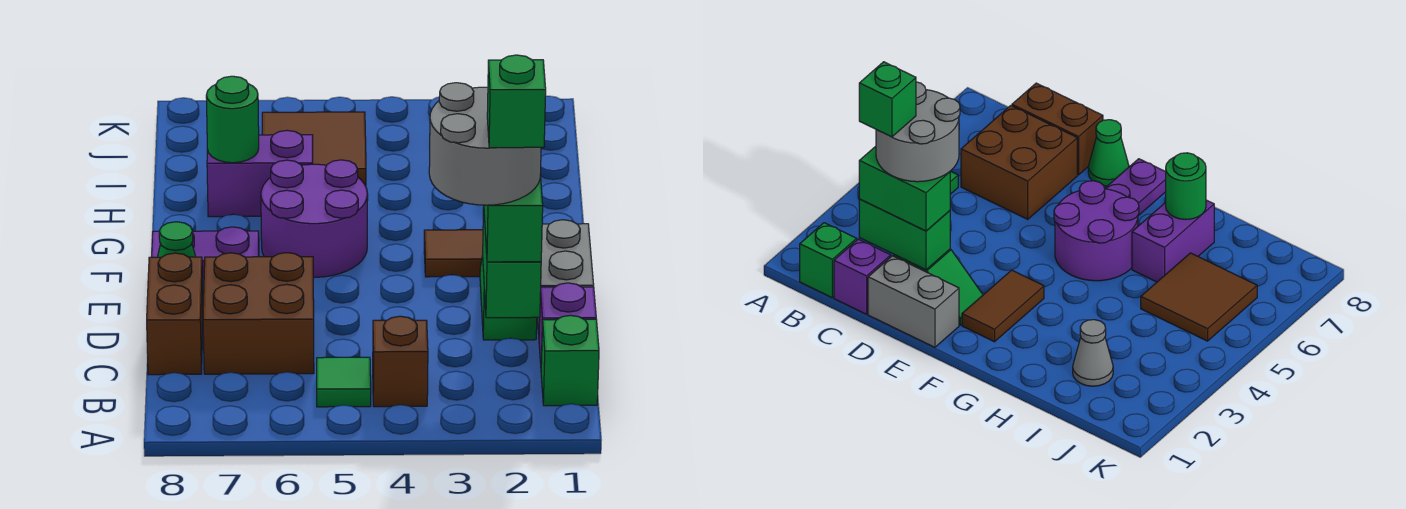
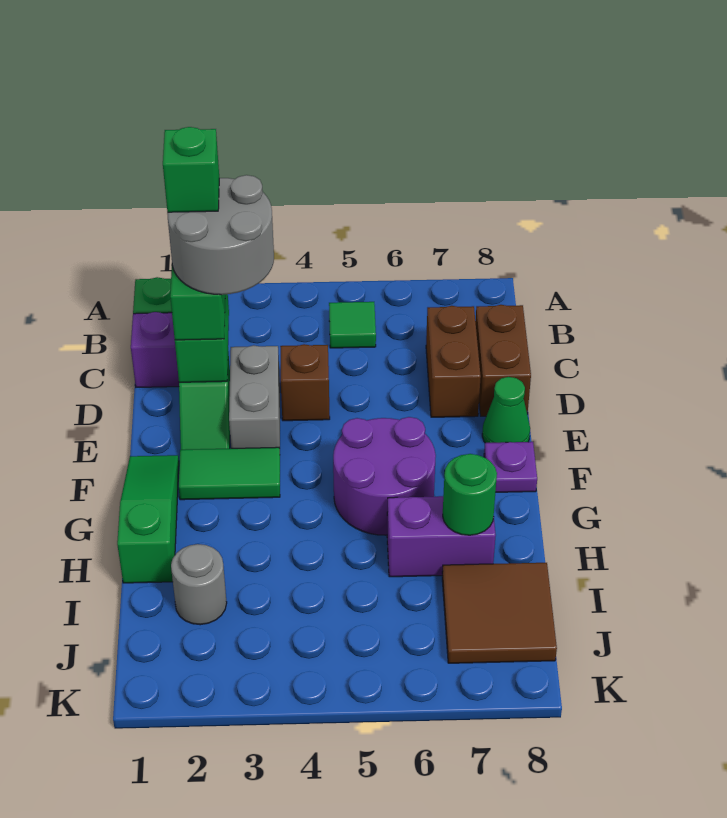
brown 1x1 brick [373,316,428,407] -> brown 1x1 brick moved to [280,344,330,421]
brown 2x2 brick [203,253,314,374] -> brown 1x2 brick [426,306,481,417]
grey 1x2 brick [537,220,594,334] -> grey 1x2 brick moved to [229,345,280,449]
none -> green 1x3 slope [117,455,179,583]
brown 1x2 tile [424,230,483,277] -> green 1x2 tile [179,447,280,500]
purple 1x2 plate [152,227,259,278] -> purple 1x1 plate [484,442,537,492]
grey 1x1 cone [1073,320,1113,386] -> grey 1x1 round brick [171,544,227,625]
brown 2x2 tile [262,112,366,186] -> brown 2x2 tile moved to [442,563,557,663]

